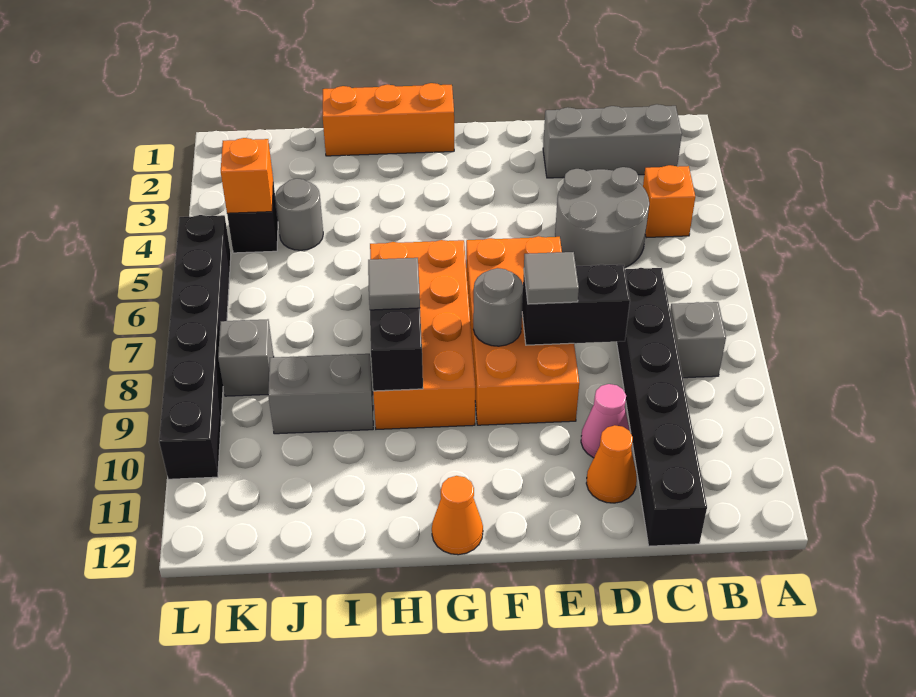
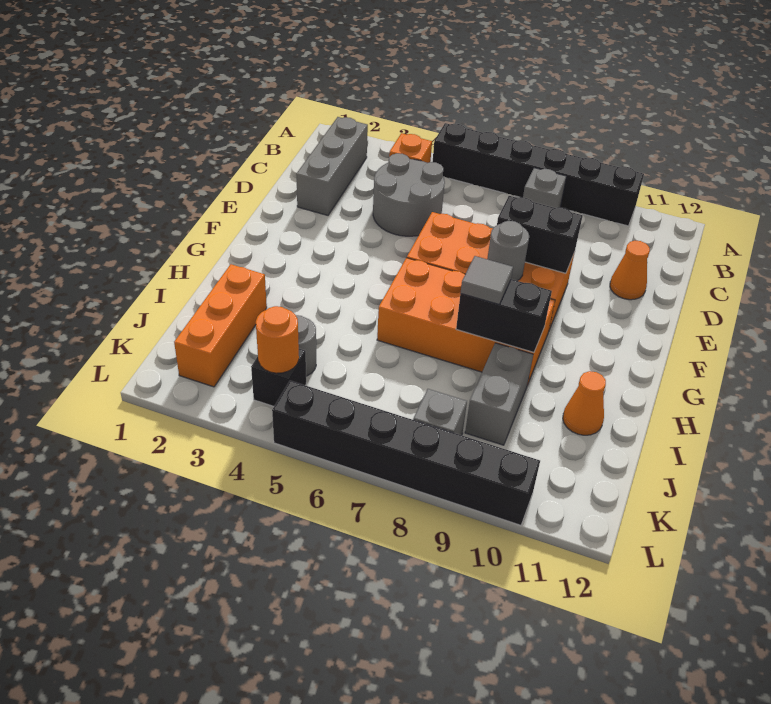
black 1x6 brick [617,268,707,546] -> black 1x6 brick moved to [433,123,644,226]
black 1x2 brick [522,264,630,345] -> black 1x2 brick turned to [497,196,583,273]
pink 1x1 cone [581,384,630,458] -> none
grey 1x1 tile [524,252,579,304] -> none
orange 1x3 brick [323,83,454,156] -> orange 1x3 brick moved to [174,264,267,387]
orange 1x1 cone [432,476,483,555] -> orange 1x1 cone moved to [563,371,606,435]
orange 1x1 brick [221,138,273,213] -> orange 1x1 round brick [256,306,299,373]

